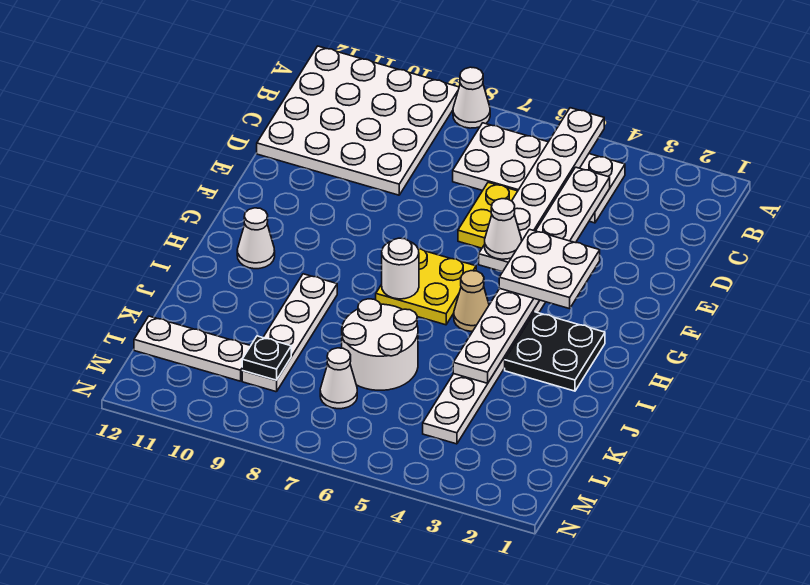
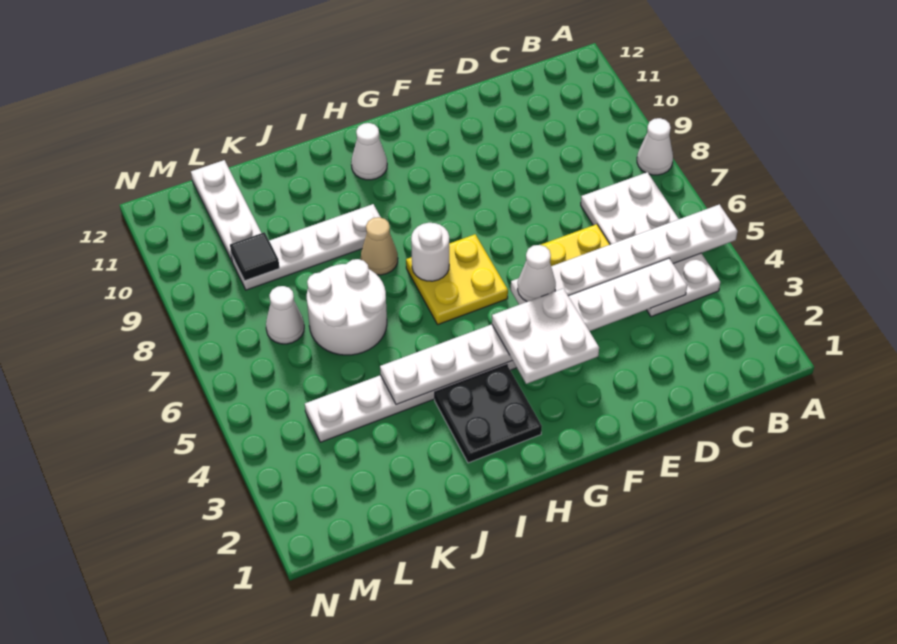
white 4x4 plate [257,46,459,195] -> none
tan 1x1 cone [454,271,489,331] -> tan 1x1 cone moved to [361,217,398,275]
black 1x1 plate [242,336,291,380] -> black 1x1 tile [230,232,279,281]

